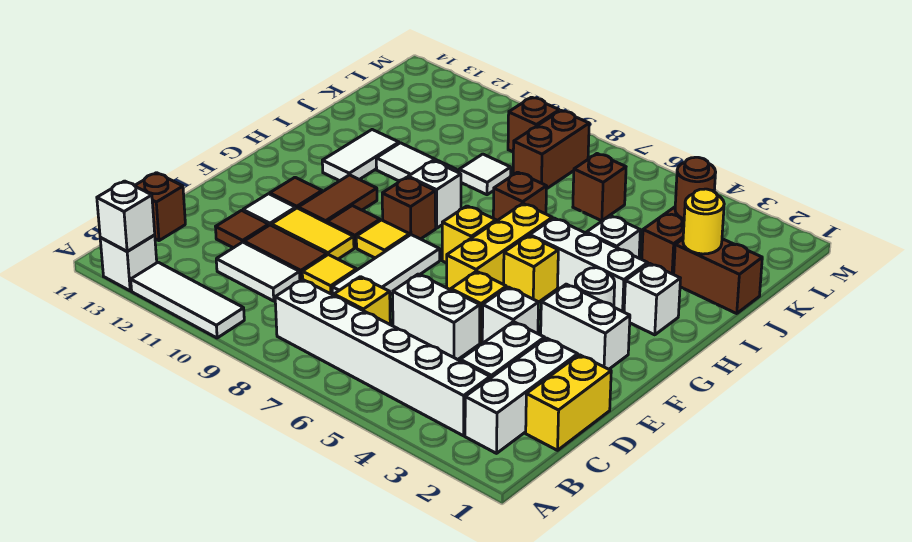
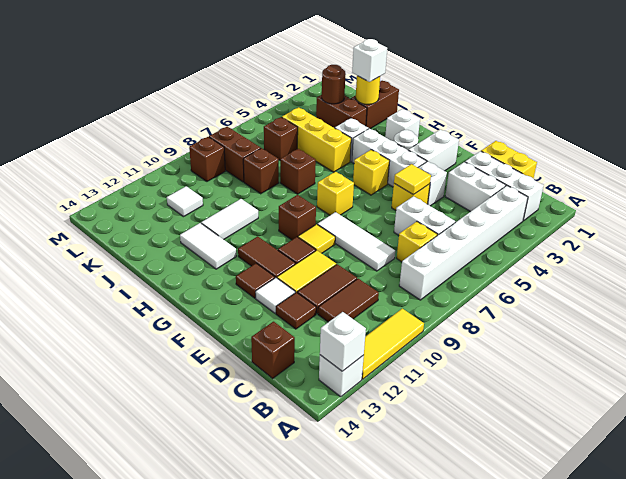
white 1x3 tile [131,262,244,338] -> yellow 1x3 tile [362,309,424,379]
white 1x2 tile [216,242,300,301] -> brown 1x2 tile [318,279,379,322]
white 1x2 brick [393,274,480,360] -> white 1x2 brick turned to [394,196,455,235]
yellow 1x1 tile [302,255,357,294] -> yellow 1x1 tile moved to [394,164,431,195]
yellow 1x3 brick [447,204,552,290] -> yellow 1x3 brick moved to [282,107,351,172]
white 1x3 brick [530,218,648,312] -> white 1x3 brick turned to [352,129,426,187]
white 1x1 brick [408,161,461,228] -> white 1x1 brick moved to [352,39,387,82]
none -> brown 1x1 brick [243,148,279,194]
white 1x1 tile [459,154,511,195] -> white 1x1 tile moved to [167,186,203,217]

